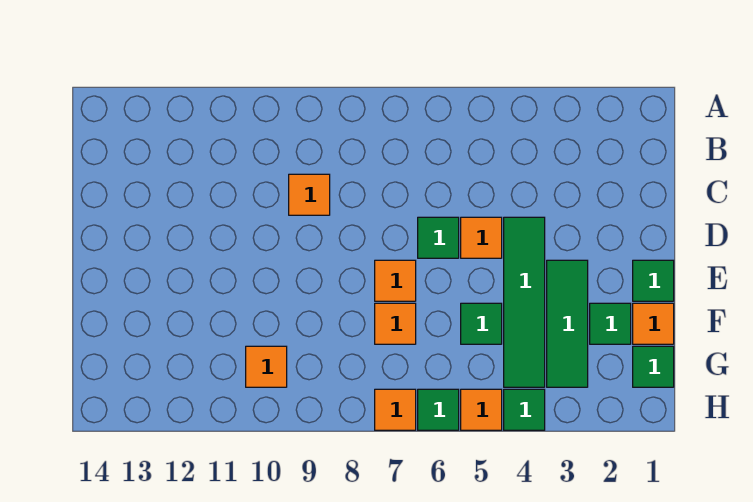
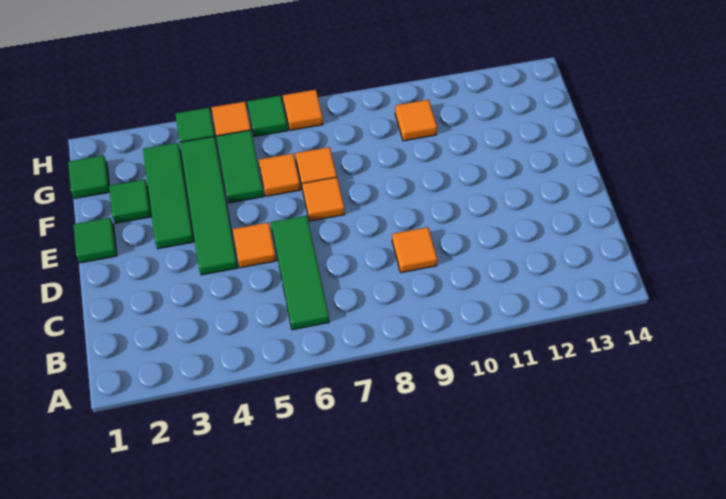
green 1x1 tile [418,217,459,258] -> green 1x3 tile [271,216,329,330]
orange 1x1 tile [633,303,674,344] -> orange 1x1 tile moved to [259,153,301,196]
green 1x1 tile [461,303,502,344] -> green 1x2 tile [216,130,264,203]

